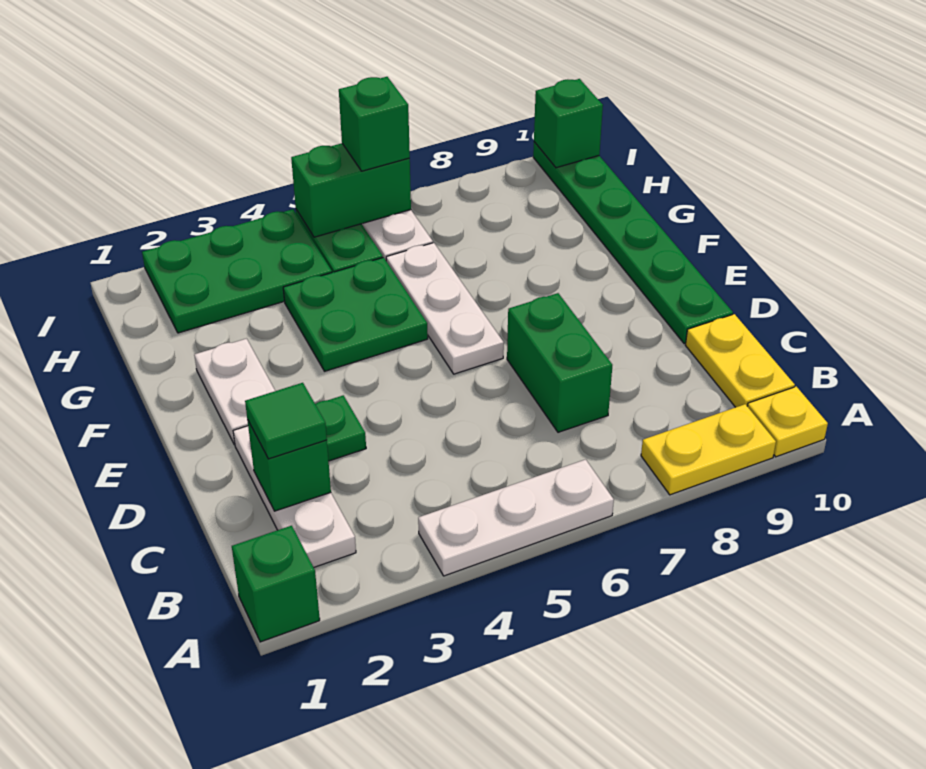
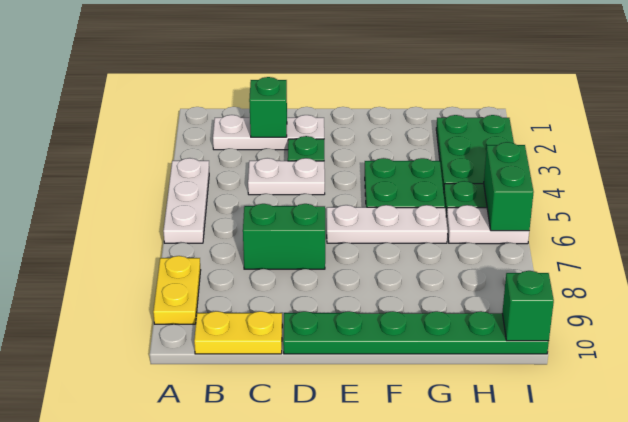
green 1x1 brick [232,526,320,642] -> none
yellow 1x1 plate [747,386,828,457] -> none
green 1x1 tile [245,383,327,459] -> none
white 1x2 plate [194,339,275,445] -> white 1x2 plate moved to [248,158,325,195]
green 1x1 brick [339,77,410,171] -> none

